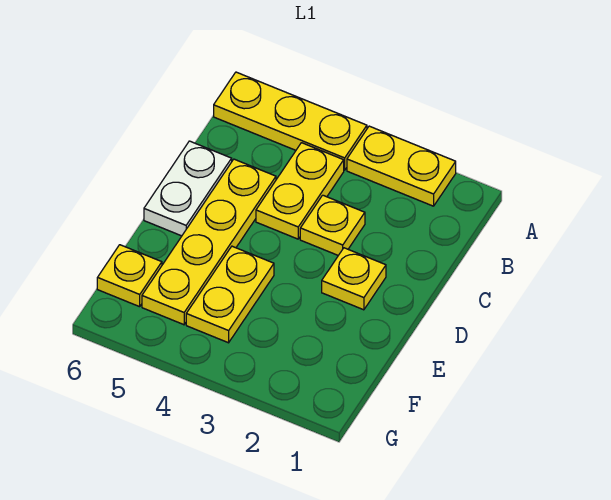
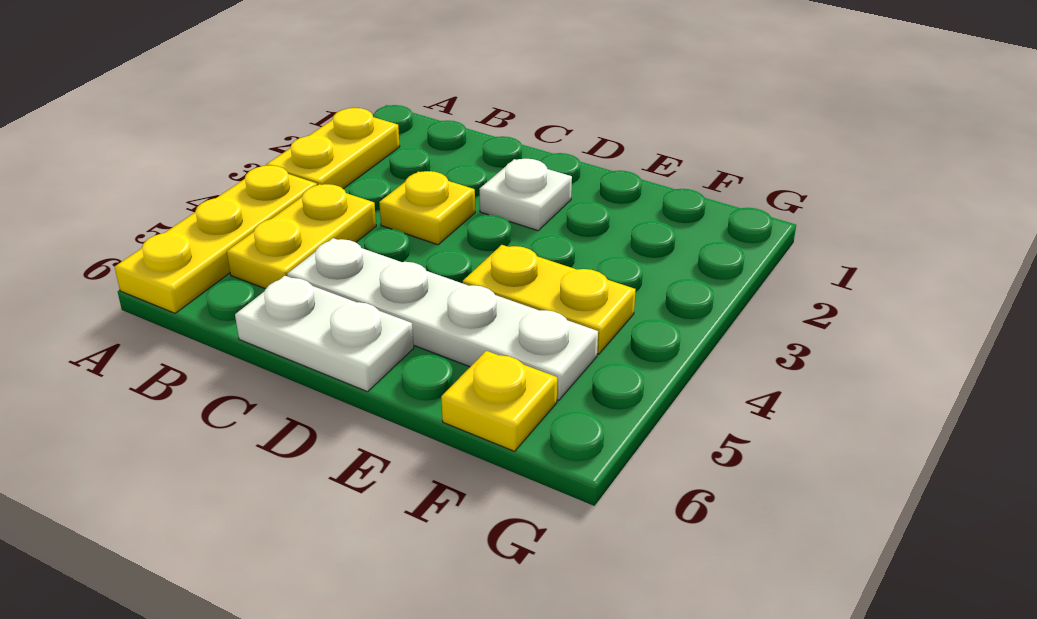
yellow 1x2 plate [256,143,344,239] -> yellow 1x2 plate turned to [227,184,376,289]
yellow 1x4 plate [142,159,276,325] -> white 1x4 plate [287,238,598,400]
yellow 1x1 plate [322,248,386,310] -> white 1x1 plate [479,159,572,231]

